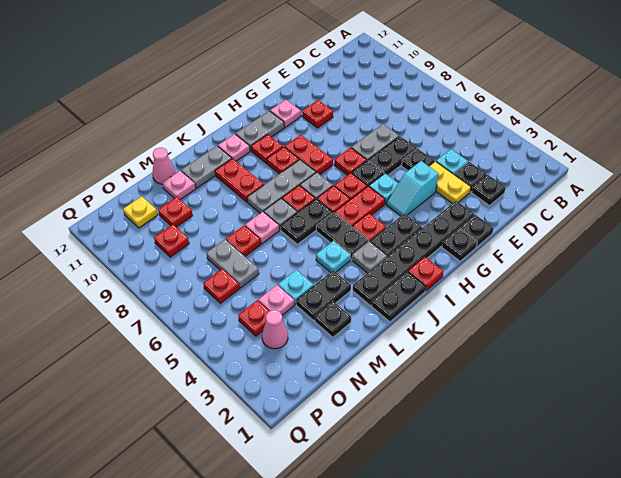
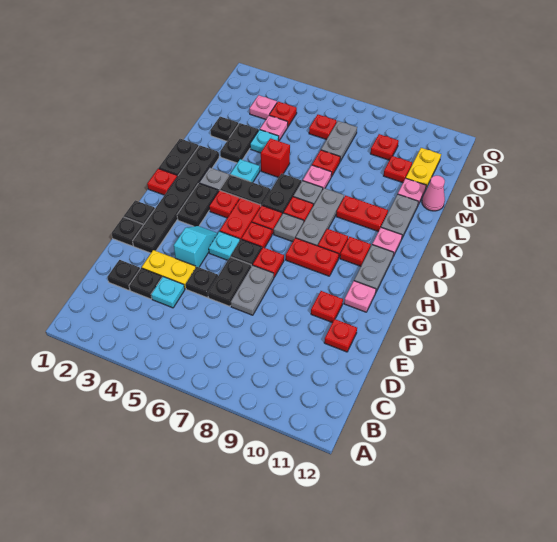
none -> red 1x1 plate [324,319,357,352]
none -> red 1x1 brick [261,138,290,177]
grey 1x2 plate [207,239,259,288] -> grey 1x2 plate turned to [321,121,357,161]
pink 1x1 cone [262,310,288,349] -> pink 1x1 plate [250,95,277,119]
yellow 1x1 plate [123,196,158,228] -> yellow 1x2 plate [406,148,441,188]

